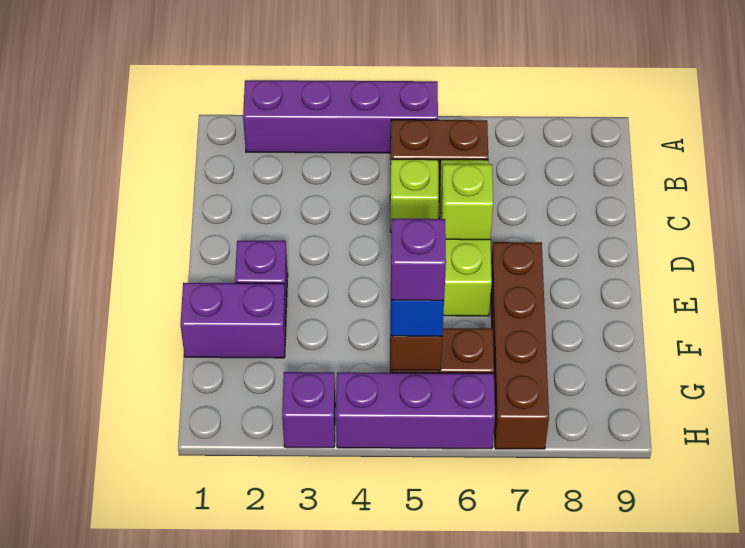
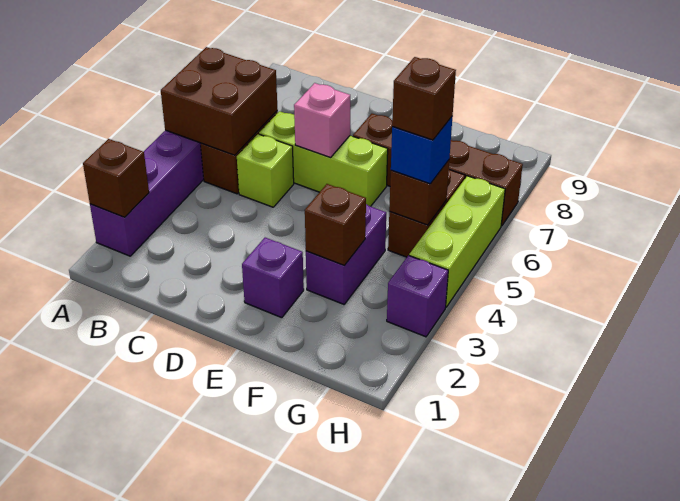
none -> brown 1x1 brick [83,139,149,217]
none -> brown 2x2 brick [161,47,278,155]
lime 1x1 brick [441,164,493,240] -> pink 1x1 brick [294,83,350,158]
purple 1x2 brick [180,283,286,358] -> purple 1x2 brick moved to [306,204,386,304]
none -> brown 1x1 brick [305,184,366,265]
purple 1x1 brick [391,219,446,301] -> brown 1x1 brick [392,57,456,140]
purple 1x3 brick [336,372,495,449] -> lime 1x3 brick [409,176,505,307]

